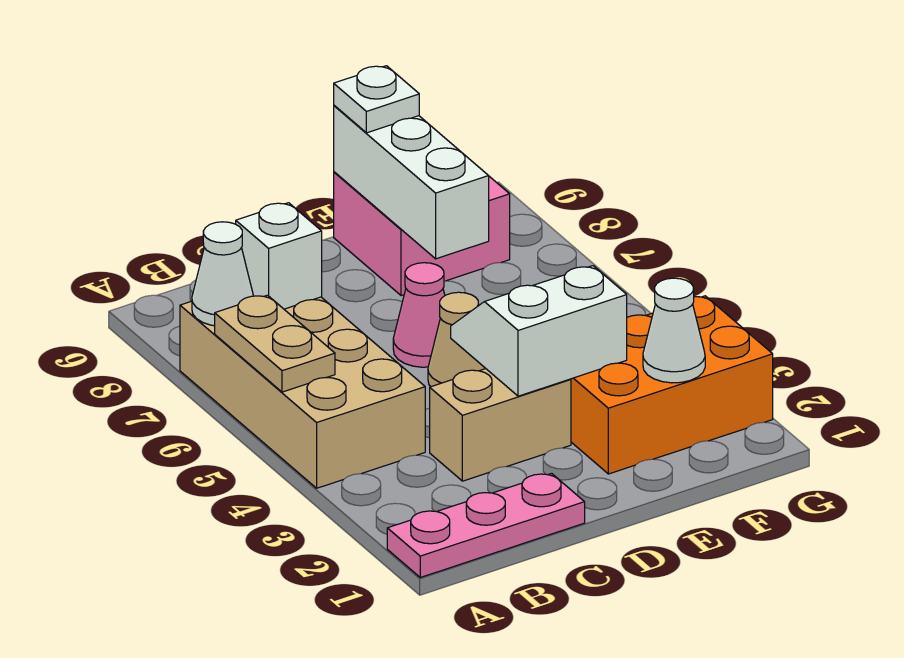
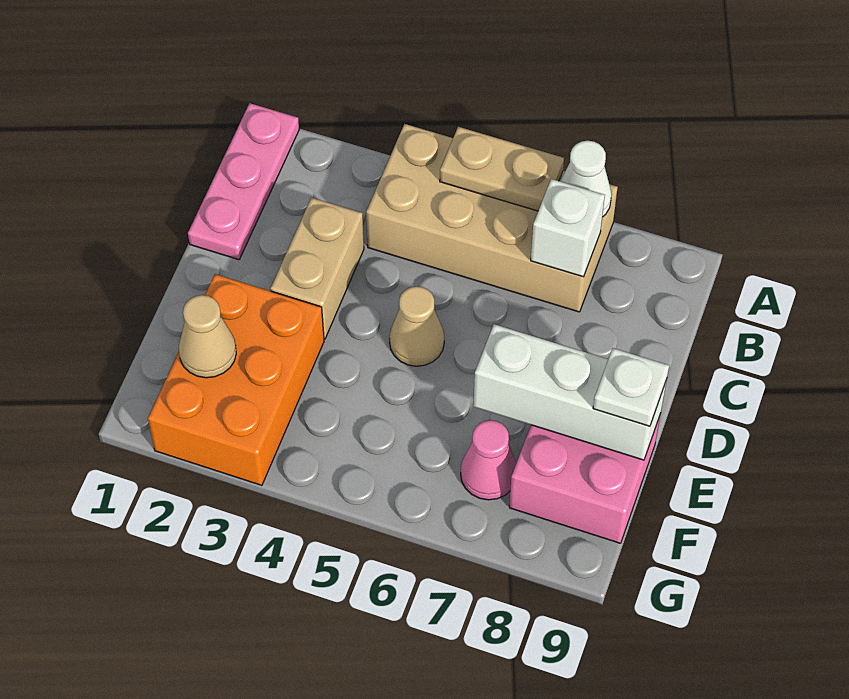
white 2x2 slope [451,266,627,396] -> none
pink 1x1 cone [393,263,445,367] -> pink 1x1 cone moved to [461,420,516,500]
white 1x1 cone [643,278,705,383] -> tan 1x1 cone [179,295,236,378]

